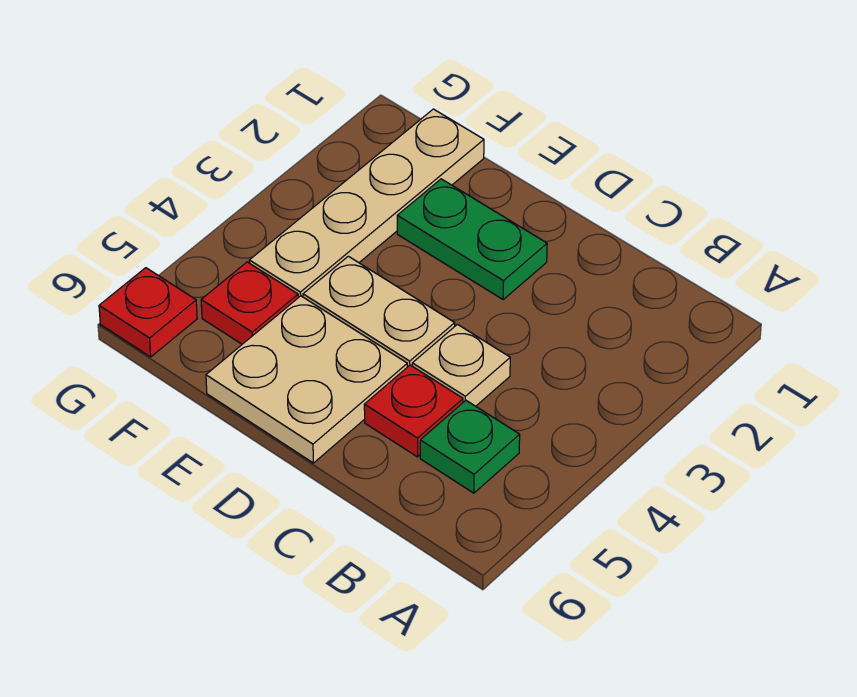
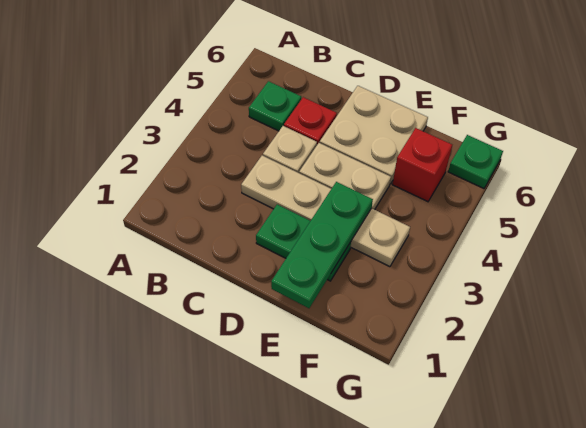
none -> green 1x3 plate [271,182,373,308]
tan 1x4 plate [249,109,484,298] -> tan 1x4 plate turned to [241,156,410,267]
red 1x1 plate [201,262,298,344] -> red 1x1 brick [392,128,452,202]
red 1x1 plate [99,268,197,357] -> green 1x1 plate [448,135,503,188]

